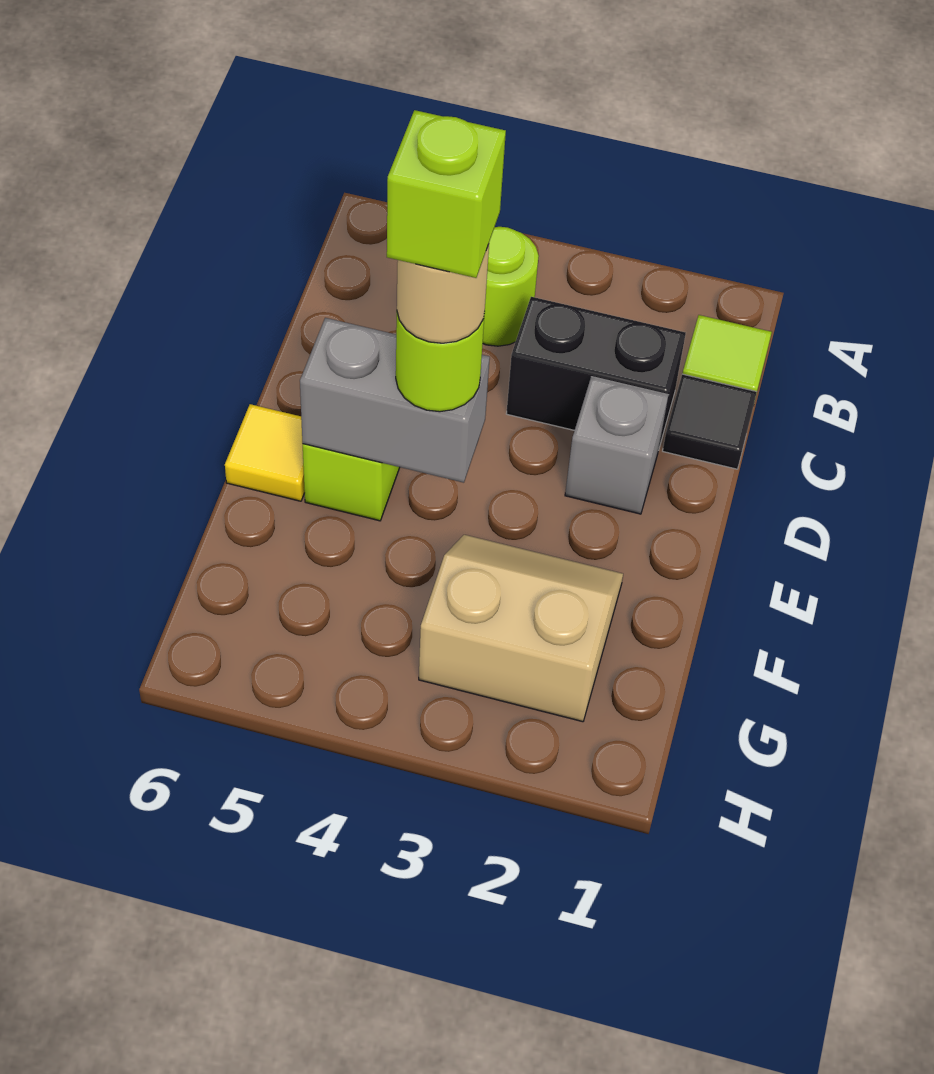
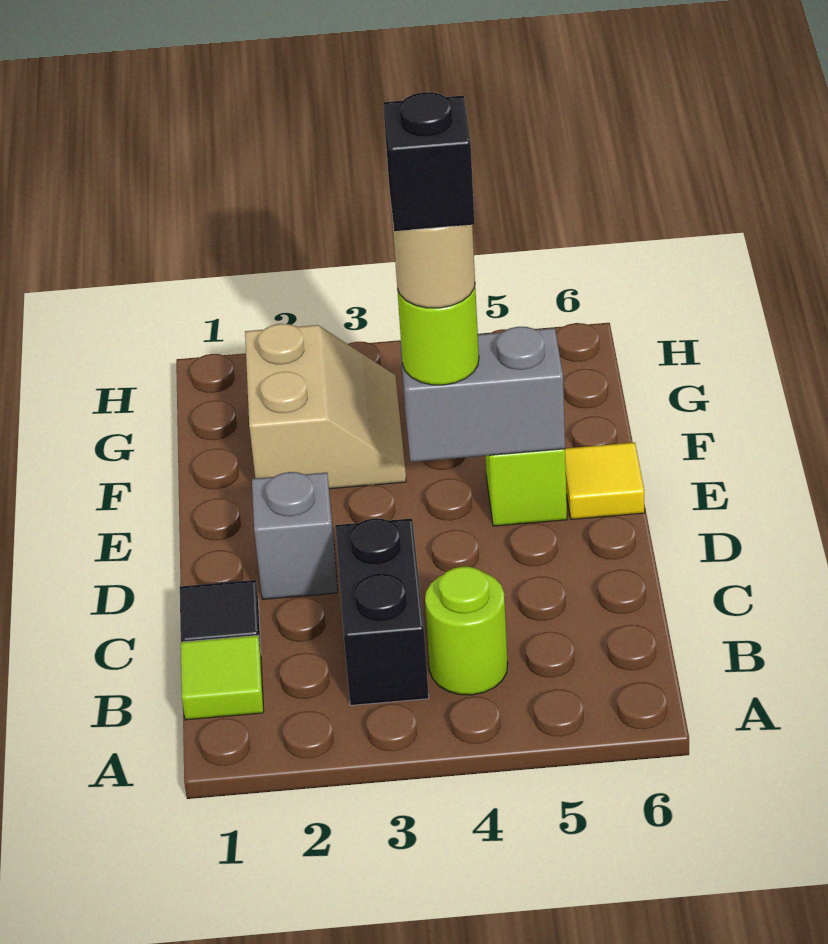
black 1x2 brick [506,297,686,447] -> black 1x2 brick turned to [335,518,429,705]
lime 1x1 brick [387,110,506,278] -> black 1x1 brick [383,92,475,231]
tan 2x2 slope [419,535,623,722] -> tan 2x2 slope turned to [245,324,406,489]

